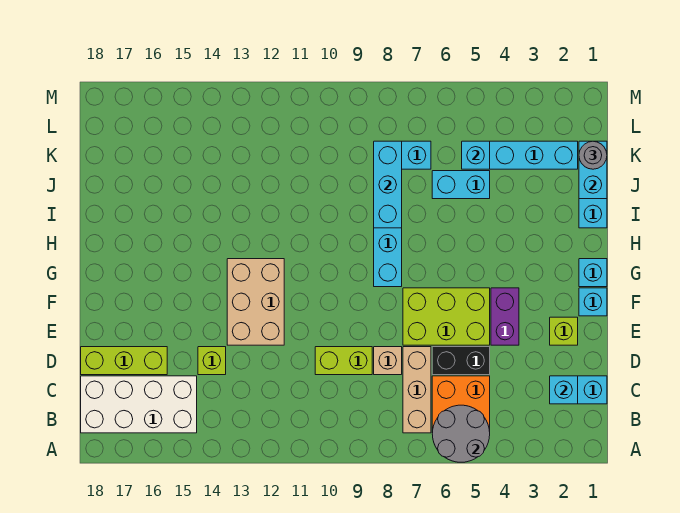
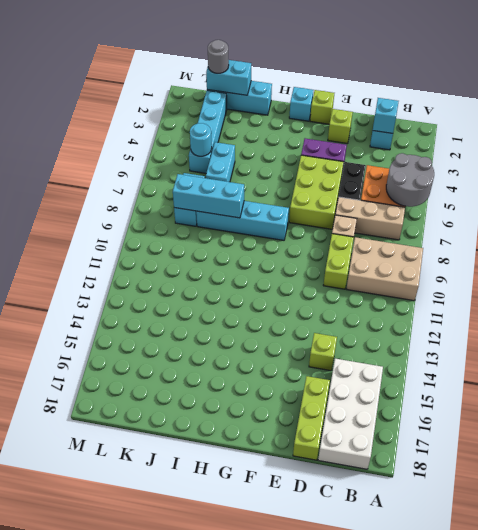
tan 2x3 brick [227,259,284,345] -> tan 2x3 brick moved to [347,237,423,301]
cyan 1x1 brick [579,288,607,316] -> lime 1x1 brick [310,90,334,124]
cyan 1x1 brick [462,141,490,169] -> cyan 1x1 round brick [190,123,212,156]

